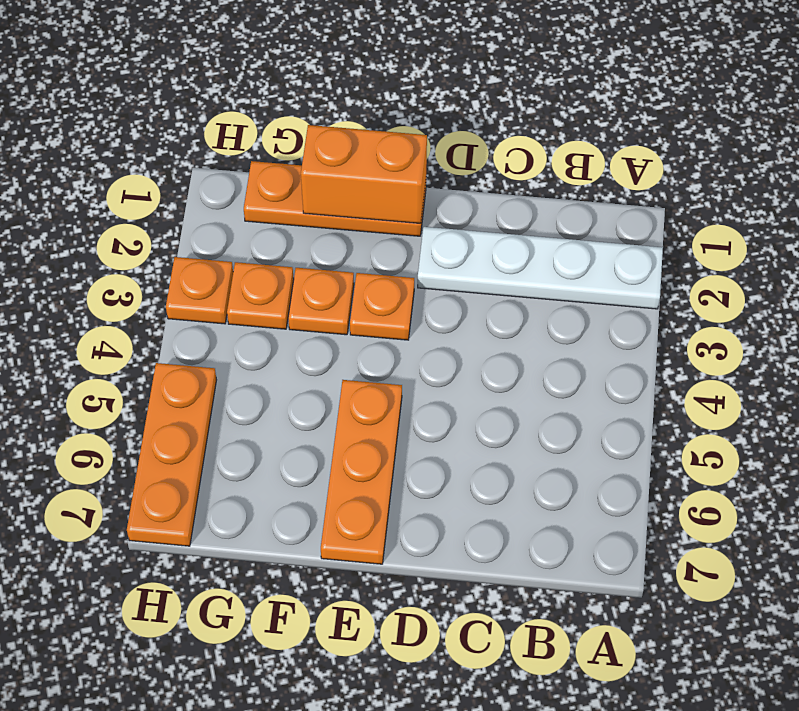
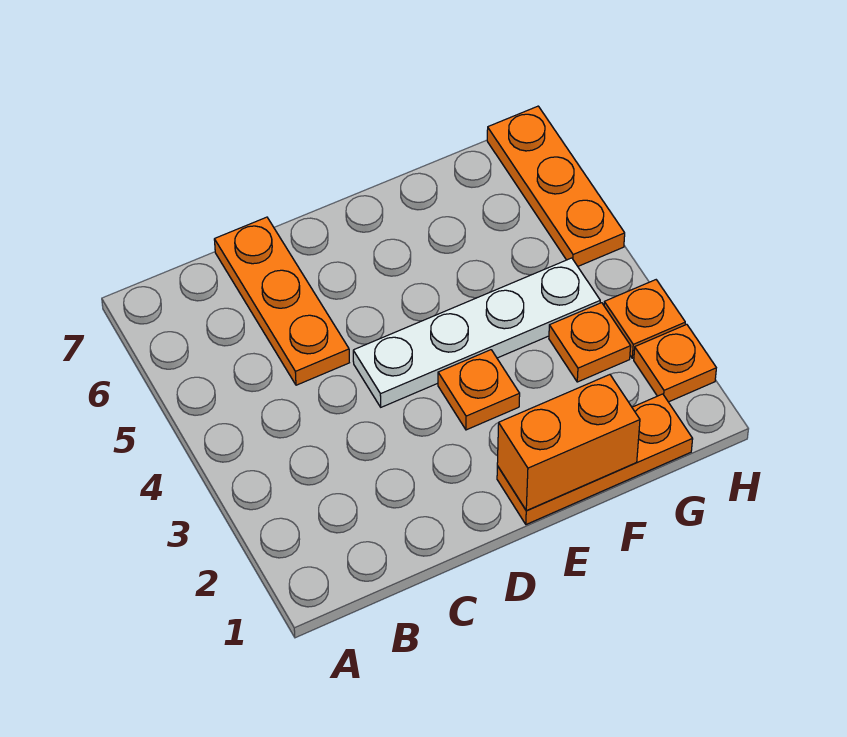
white 1x4 plate [418,227,663,309] -> white 1x4 plate moved to [353,258,600,407]
orange 1x3 plate [321,380,402,564] -> orange 1x3 plate moved to [214,217,349,385]
orange 1x1 plate [288,268,354,335] -> orange 1x1 plate moved to [634,324,716,402]

